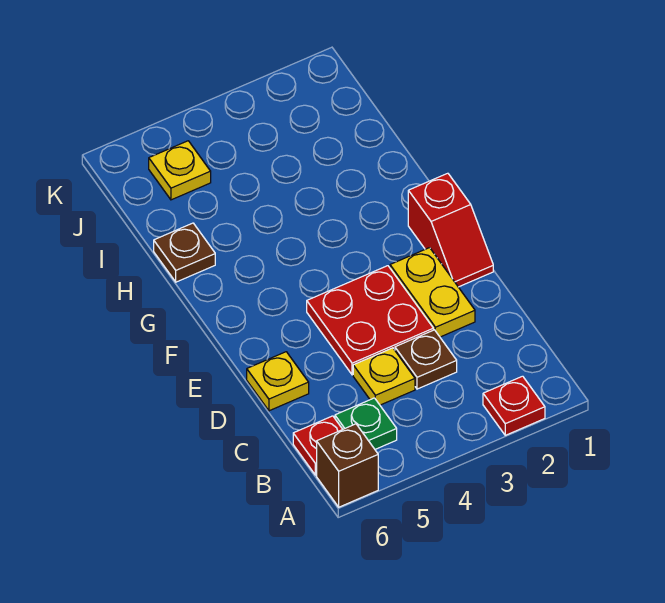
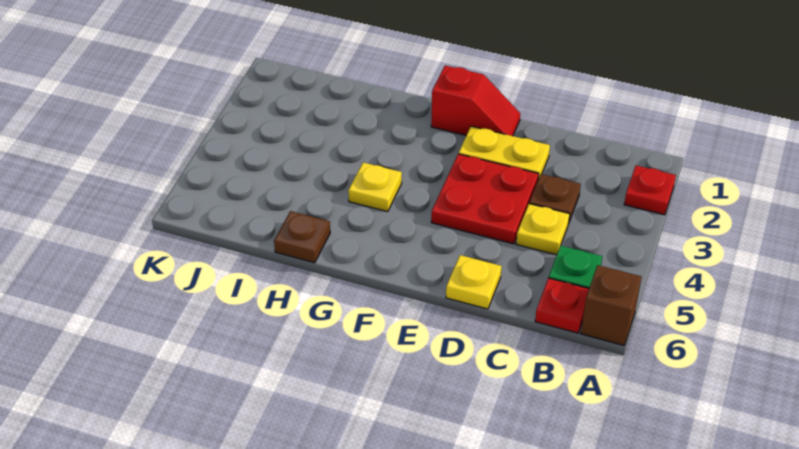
yellow 1x1 plate [149,141,211,200] -> yellow 1x1 plate moved to [348,162,402,212]

